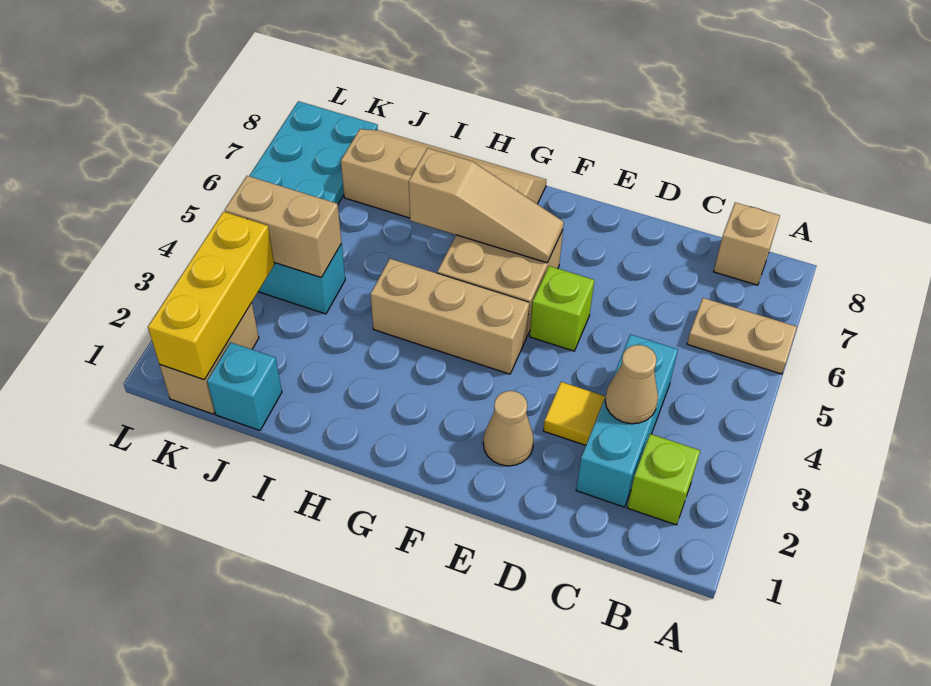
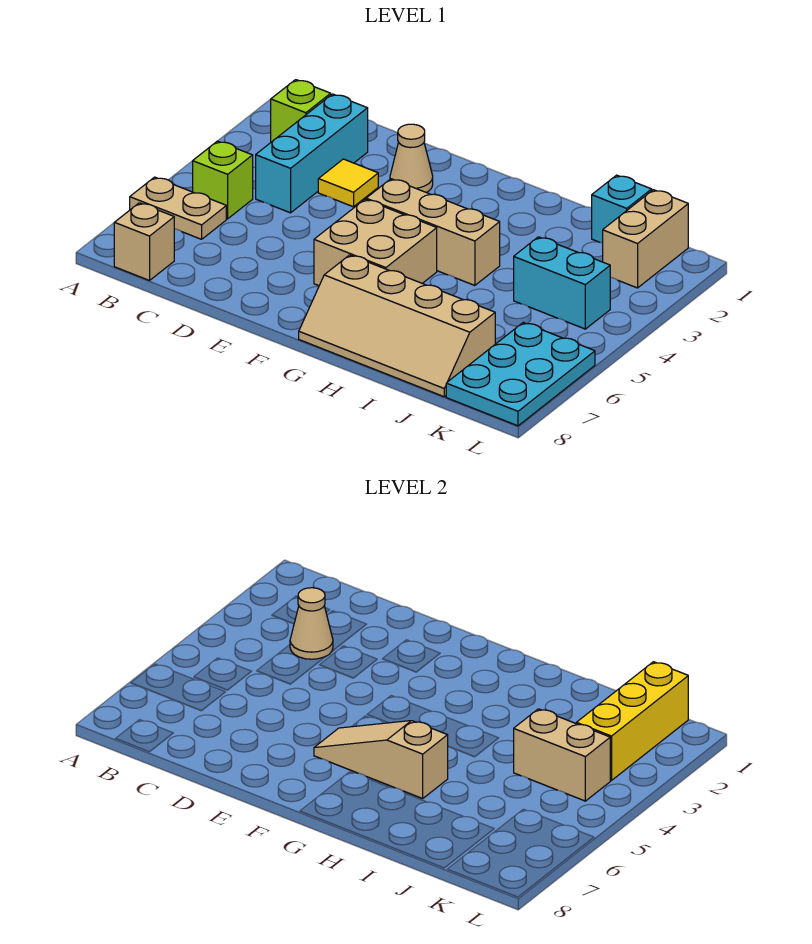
lime 1x1 brick [530,266,594,351] -> lime 1x1 brick moved to [193,141,253,219]

